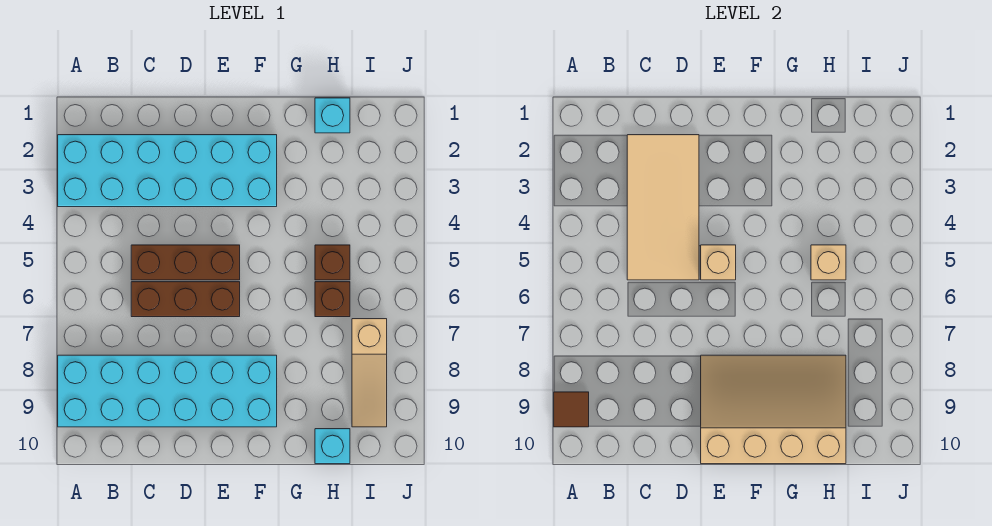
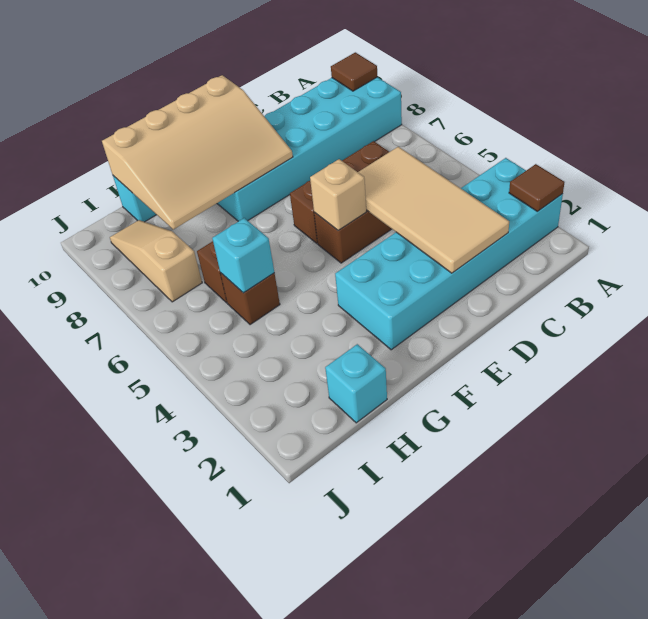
none -> brown 1x1 tile [509,164,565,212]
tan 1x1 brick [811,245,846,280] -> cyan 1x1 brick [212,218,274,293]

